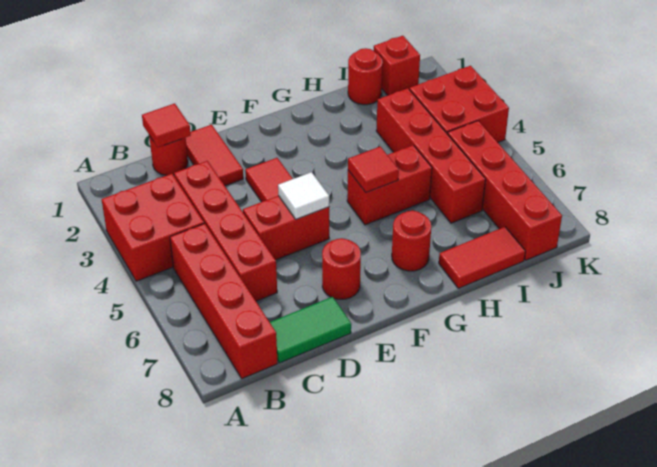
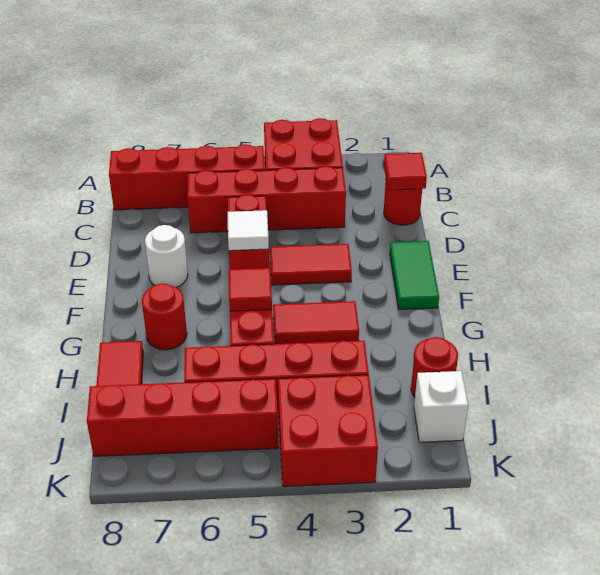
green 1x2 tile [270,297,351,363] -> green 1x2 tile moved to [390,241,439,309]
red 1x2 tile [186,125,243,186] -> red 1x2 tile moved to [273,301,359,344]
red 1x1 round brick [322,238,361,299] -> white 1x1 round brick [145,225,188,287]
red 1x1 brick [373,36,420,95] -> white 1x1 brick [414,371,468,442]

